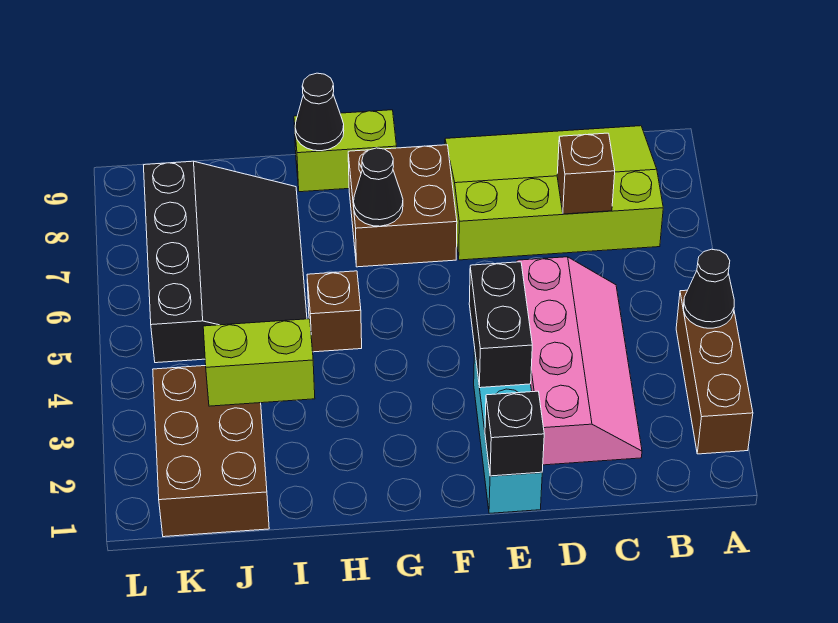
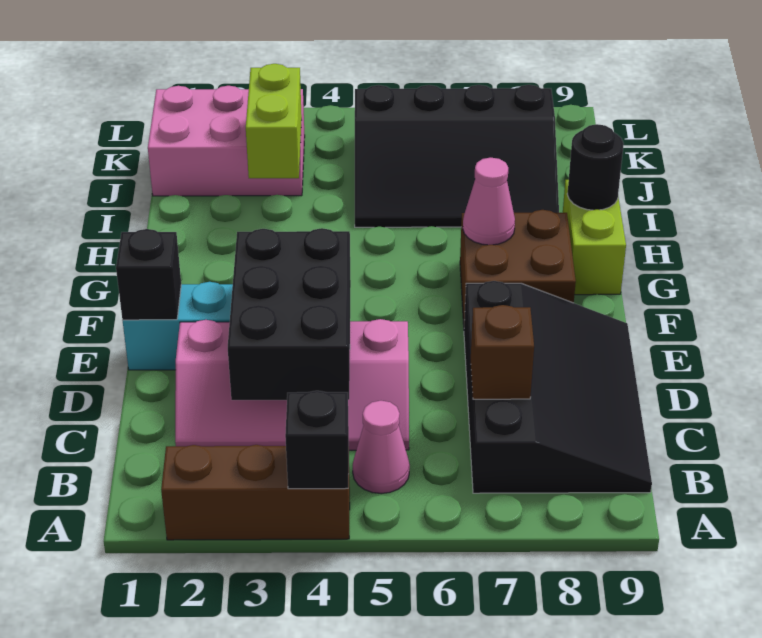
black 1x1 cone [683,249,734,328] -> black 1x1 brick [285,391,349,489]
none -> pink 1x1 cone [353,401,410,494]
lime 3x4 slope [445,126,663,260] -> black 3x4 slope [464,281,652,493]
black 1x2 brick [469,262,532,388] -> black 2x3 brick [228,228,351,400]
black 1x1 cone [354,148,403,226] -> pink 1x1 cone [463,158,515,245]
brown 1x1 brick [307,271,362,352] -> none
black 1x1 cone [295,73,344,151] -> black 1x1 round brick [567,124,624,210]
brown 2x3 brick [153,366,269,537] -> pink 2x3 brick [148,86,305,196]

